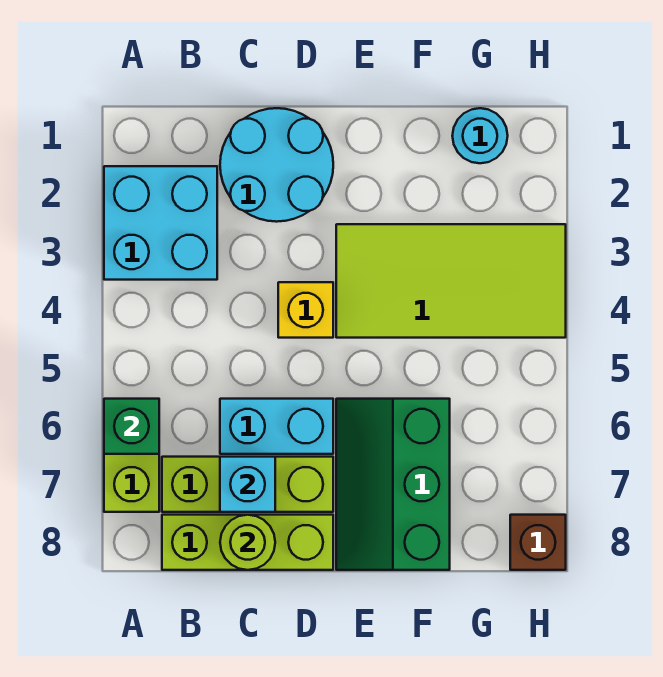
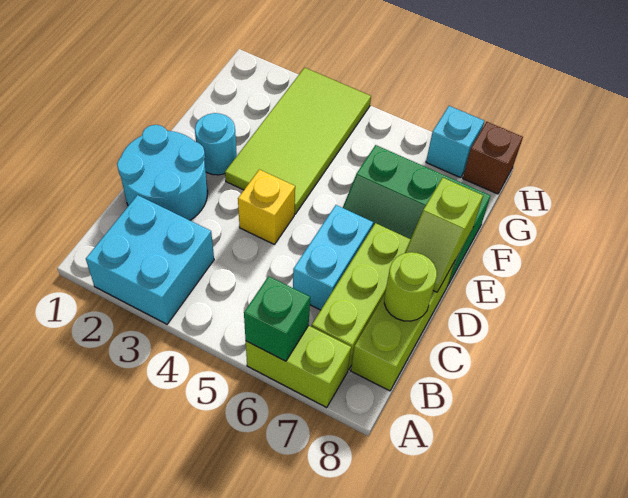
cyan 1x1 brick [220,457,275,512] -> cyan 1x1 brick moved to [426,106,484,178]
none -> lime 1x2 slope [405,178,483,292]
cyan 1x1 round brick [452,108,508,163] -> cyan 1x1 round brick moved to [195,113,237,175]

